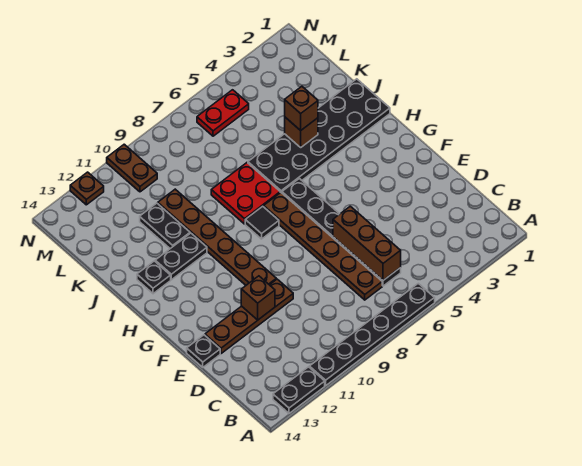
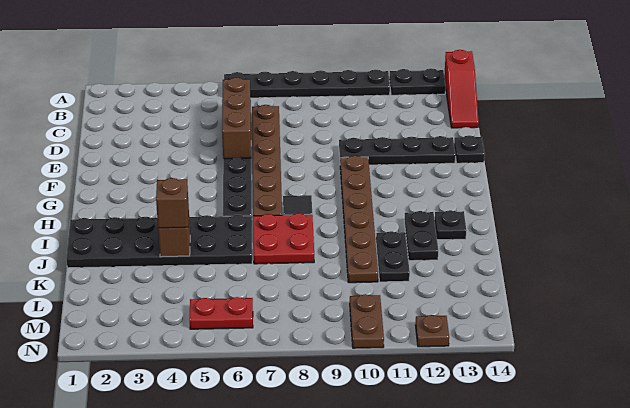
none -> red 1x3 slope [444,50,479,128]
brown 1x4 plate [205,279,293,354] -> black 1x4 plate [339,136,456,165]
brown 1x1 brick [241,276,275,320] -> none
black 1x2 plate [155,233,207,280] -> black 1x2 plate turned to [404,211,438,261]

